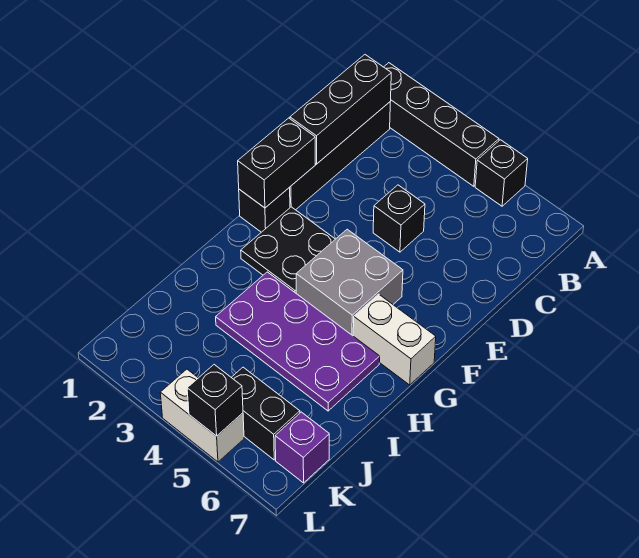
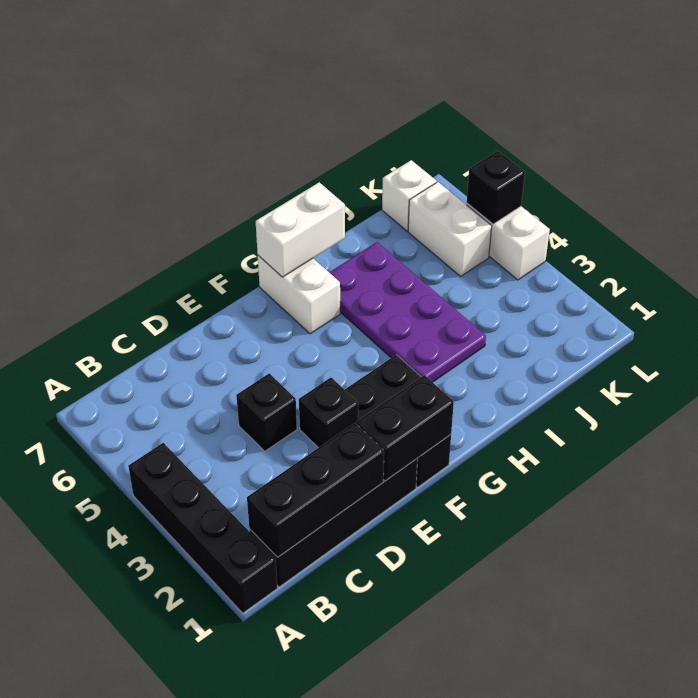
black 1x1 brick [475,140,528,206] -> black 1x1 brick moved to [299,378,358,448]
grey 2x2 brick [296,229,403,336] -> none
none -> white 1x2 brick [256,182,345,277]
black 1x2 brick [231,367,300,460] -> white 1x2 brick [408,182,492,276]
purple 1x1 brick [275,412,329,483] -> white 1x1 brick [382,160,437,231]

